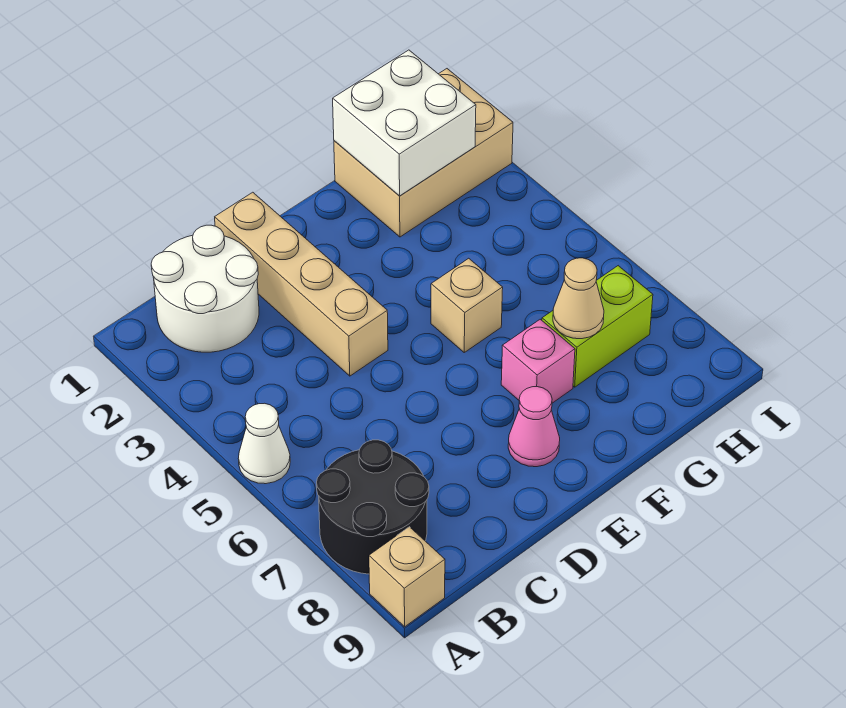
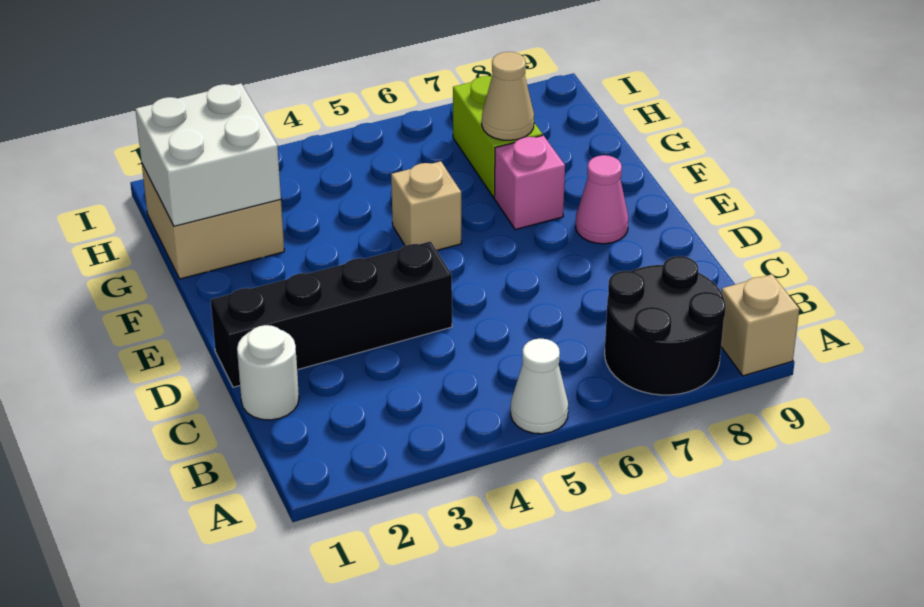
white 2x2 round brick [151,225,259,352] -> white 1x1 round brick [237,325,299,420]
tan 1x4 brick [215,192,388,376] -> black 1x4 brick [211,241,452,387]
tan 2x3 brick [334,69,513,237] -> tan 2x2 brick [142,164,284,279]

